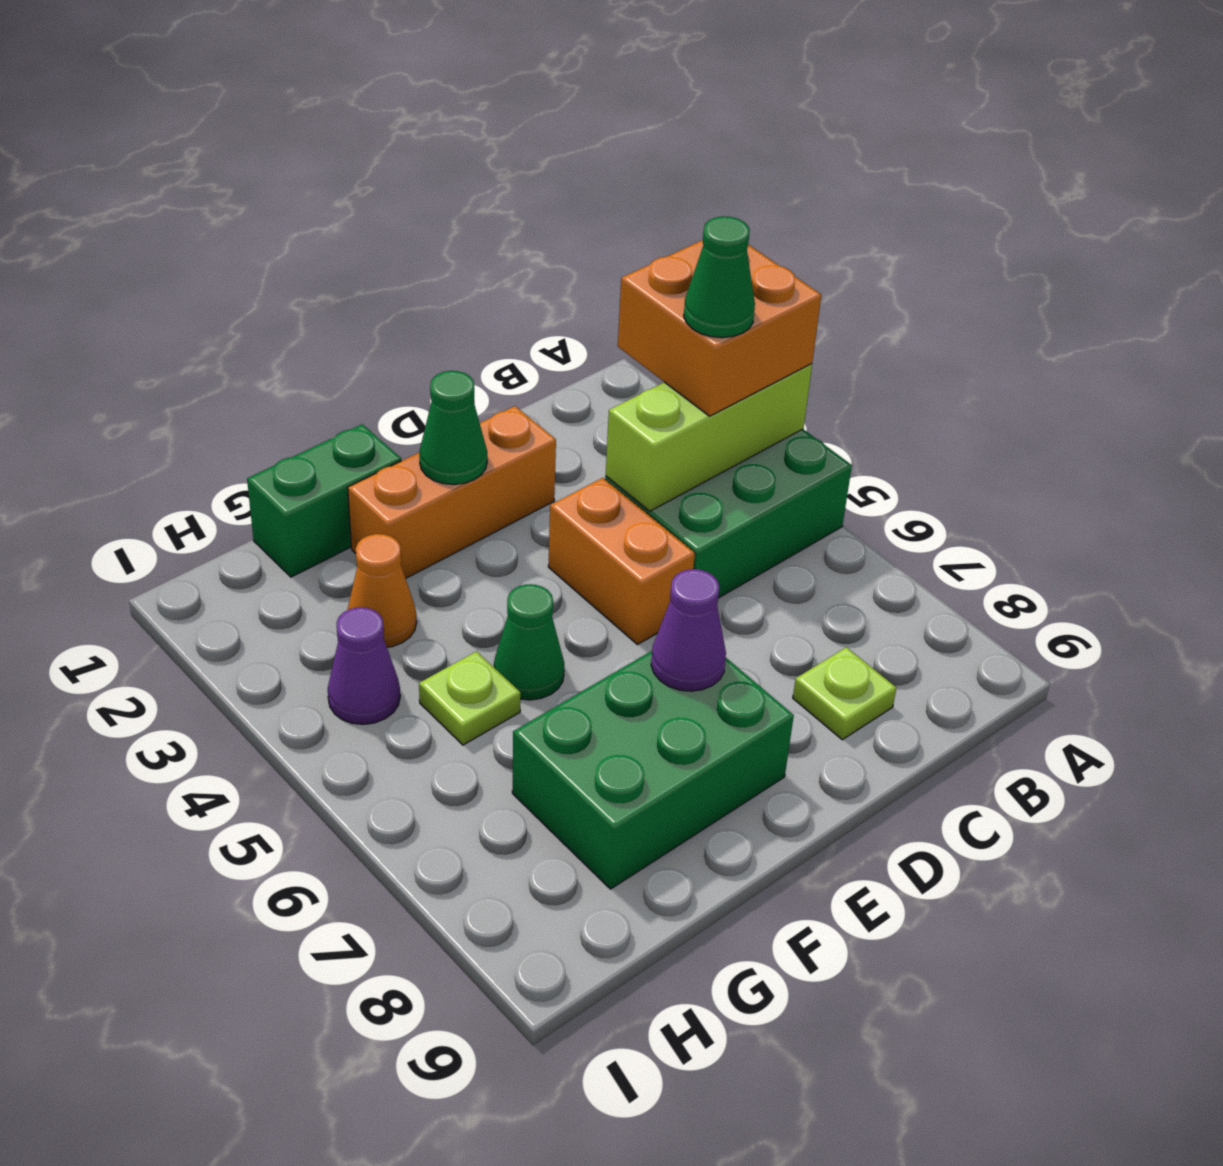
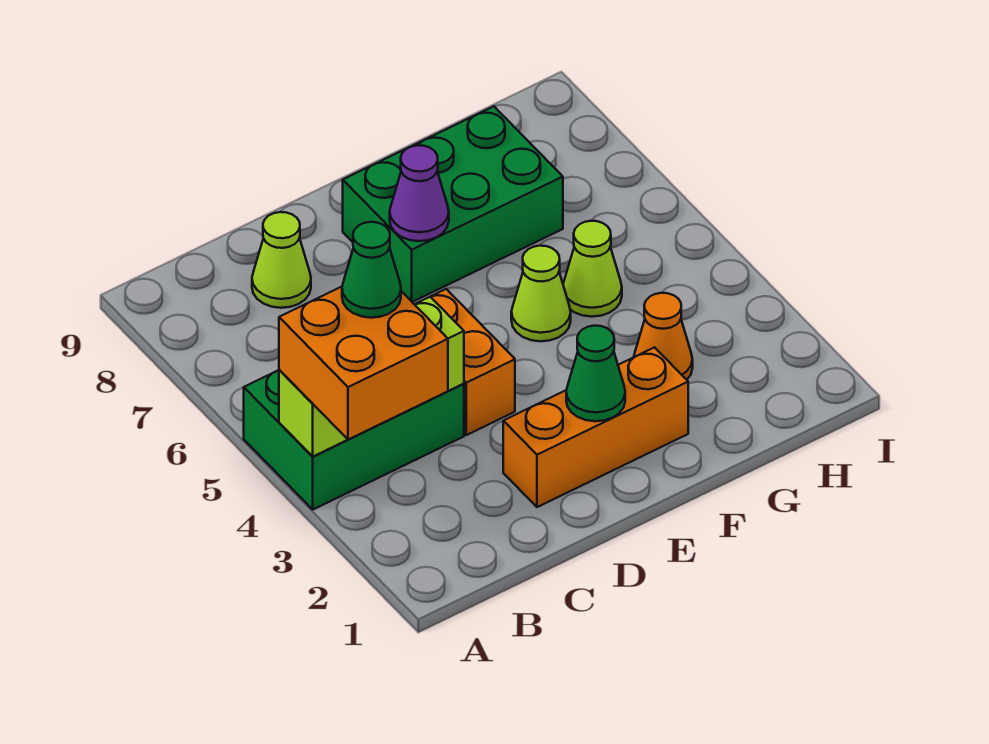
lime 1x1 plate [793,647,896,740] -> lime 1x1 cone [252,212,311,308]
green 1x2 brick [247,424,401,577] -> none
green 1x1 cone [494,584,564,700] -> lime 1x1 cone [511,246,571,341]
lime 1x1 plate [419,651,521,745] -> lime 1x1 cone [563,221,622,317]
purple 1x1 cone [328,607,400,724] -> none

